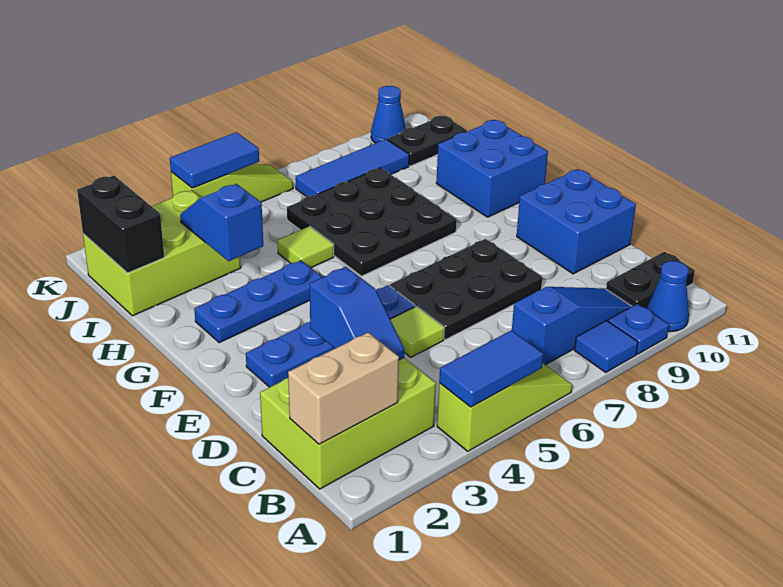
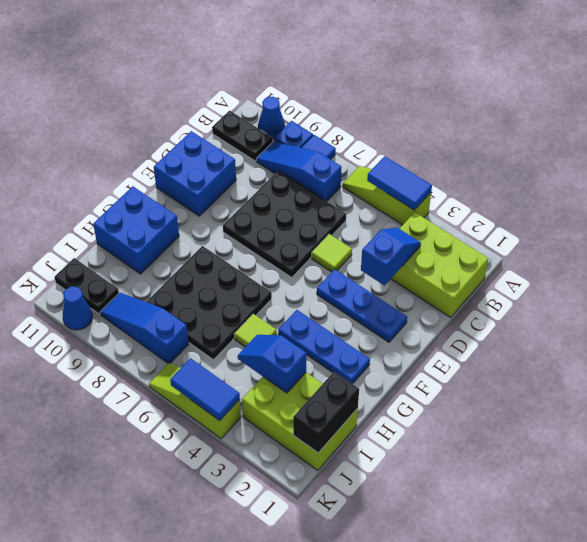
tan 1x2 brick [288,332,399,444] -> none
black 2x3 plate [390,239,542,340] -> black 3x3 plate [223,171,346,277]
blue 1x4 plate [246,285,415,387] -> blue 1x3 plate [317,269,407,342]
blue 1x2 slope [180,184,263,261] -> blue 1x2 slope turned to [238,335,306,393]
blue 1x3 tile [296,139,409,197] -> blue 1x3 slope [100,293,189,363]

